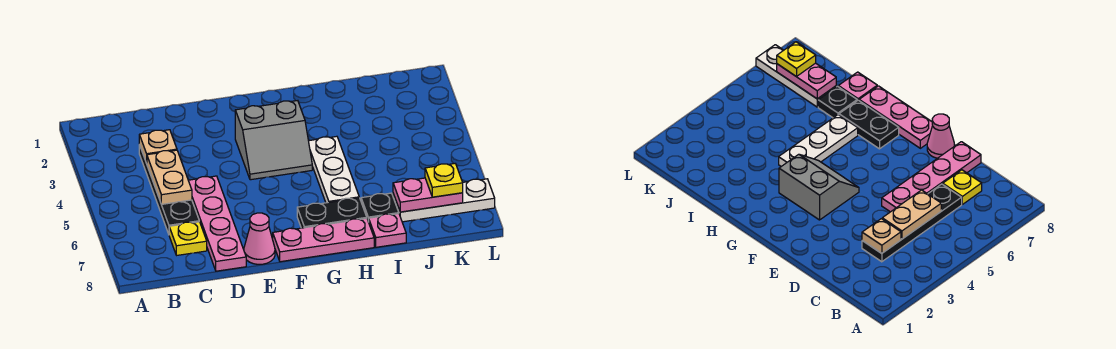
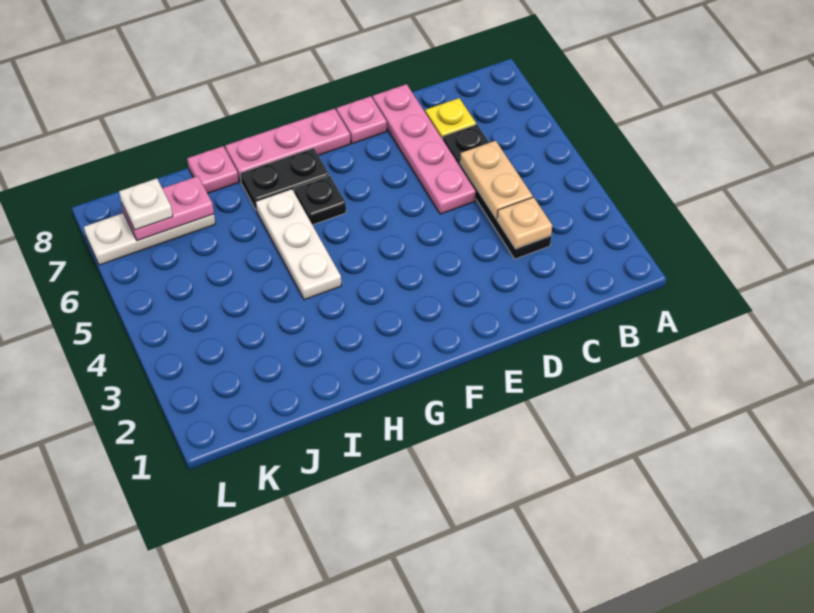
pink 1x1 cone [244,213,275,264] -> pink 1x1 plate [337,96,387,144]
grey 2x2 slope [235,101,312,180] -> none
black 1x1 plate [361,193,399,222] -> black 1x1 plate moved to [294,176,346,225]
yellow 1x1 plate [425,164,463,197] -> white 1x1 plate [119,178,173,230]

